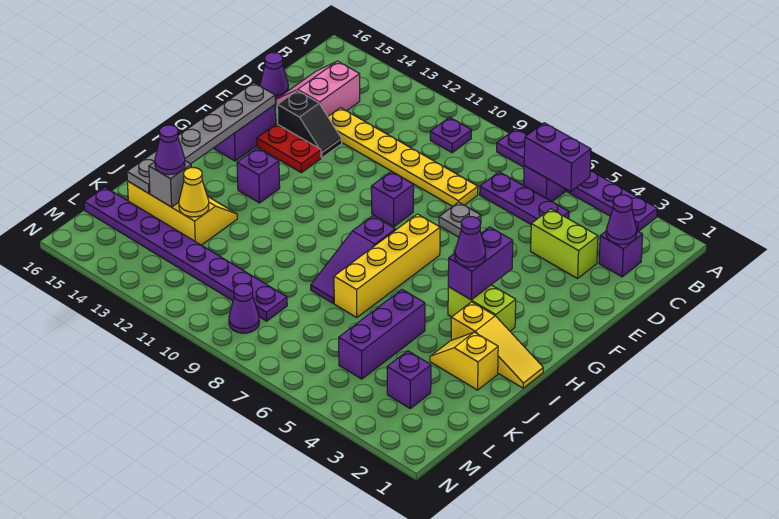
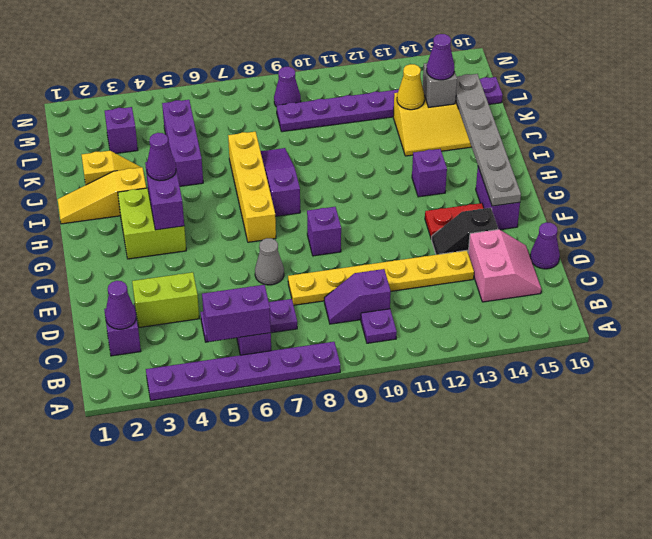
none -> purple 1x2 slope [324,269,391,324]
grey 1x1 plate [439,202,481,237] -> grey 1x1 cone [255,238,284,285]
lime 1x2 brick [448,285,516,331] -> lime 2x2 brick [118,188,186,259]

